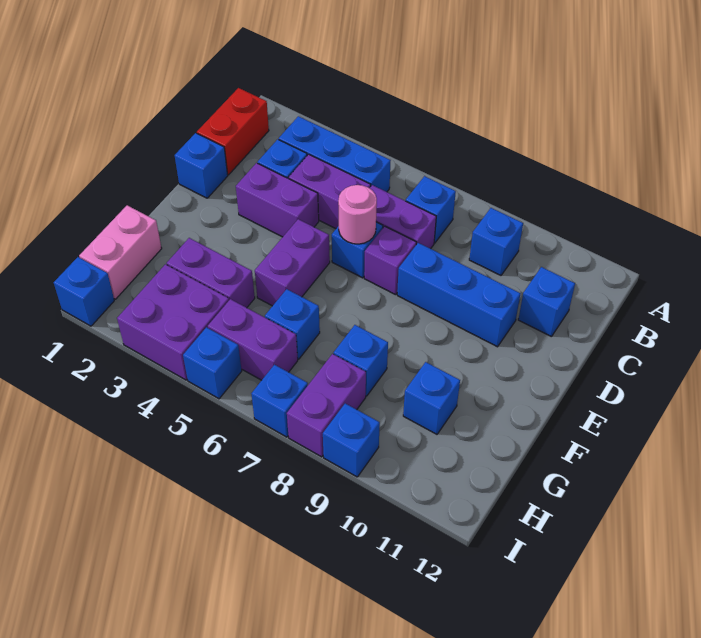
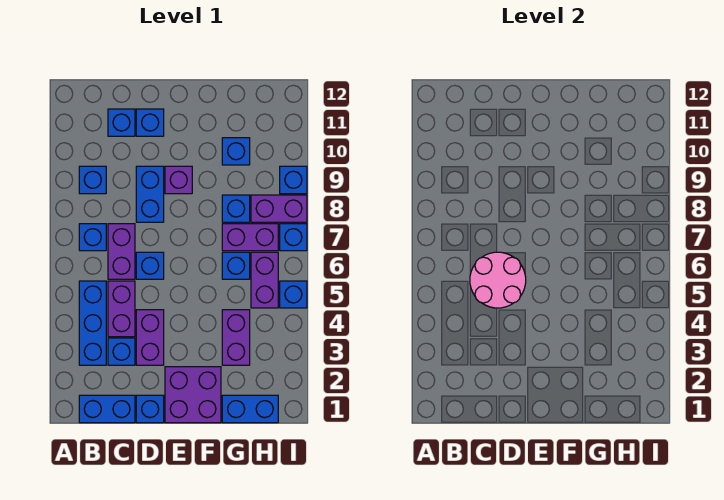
red 1x2 brick [197,88,269,175] -> blue 1x2 brick [79,395,135,423]
pink 1x1 round brick [338,185,377,244] -> pink 2x2 round brick [470,252,526,308]
purple 1x1 brick [364,226,416,295] -> purple 1x1 brick moved to [165,166,192,194]
blue 1x3 brick [397,243,520,347] -> blue 1x2 brick [136,166,164,222]
purple 1x2 brick [255,219,330,306] -> purple 1x2 brick moved to [222,224,278,251]
pink 1x2 brick [79,205,162,299] -> blue 1x2 brick [222,395,278,423]
purple 2x2 brick [117,264,229,380] -> purple 2x2 brick moved to [165,367,221,423]
blue 1x1 brick [54,257,114,326] -> blue 1x1 brick moved to [136,109,164,136]

